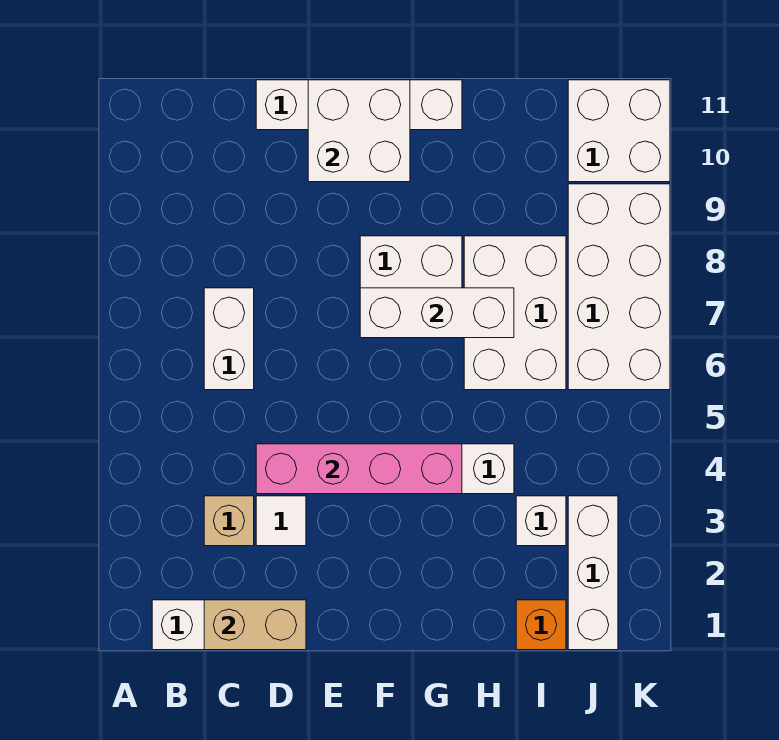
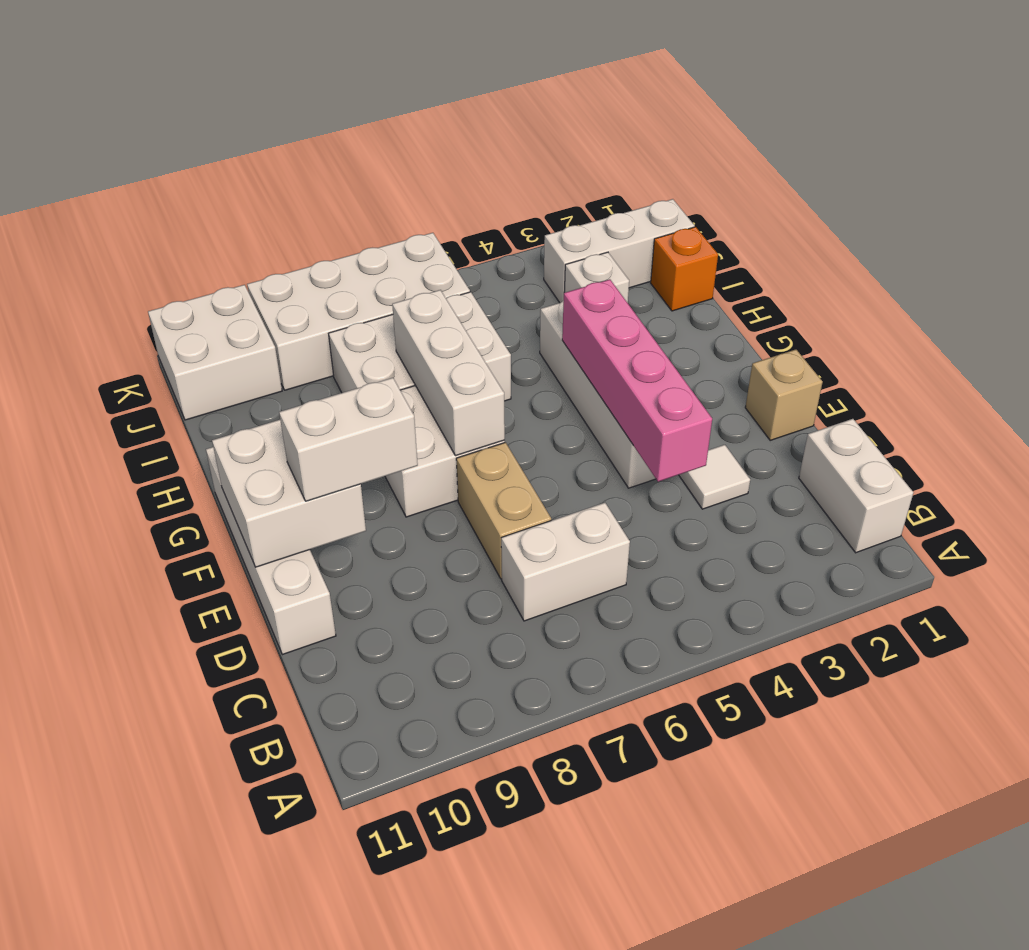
tan 1x2 brick [204,600,306,650] -> tan 1x2 brick moved to [456,442,551,579]
tan 1x1 brick [204,496,254,546] -> tan 1x1 brick moved to [745,350,823,440]
none -> white 1x2 brick [279,378,418,501]

